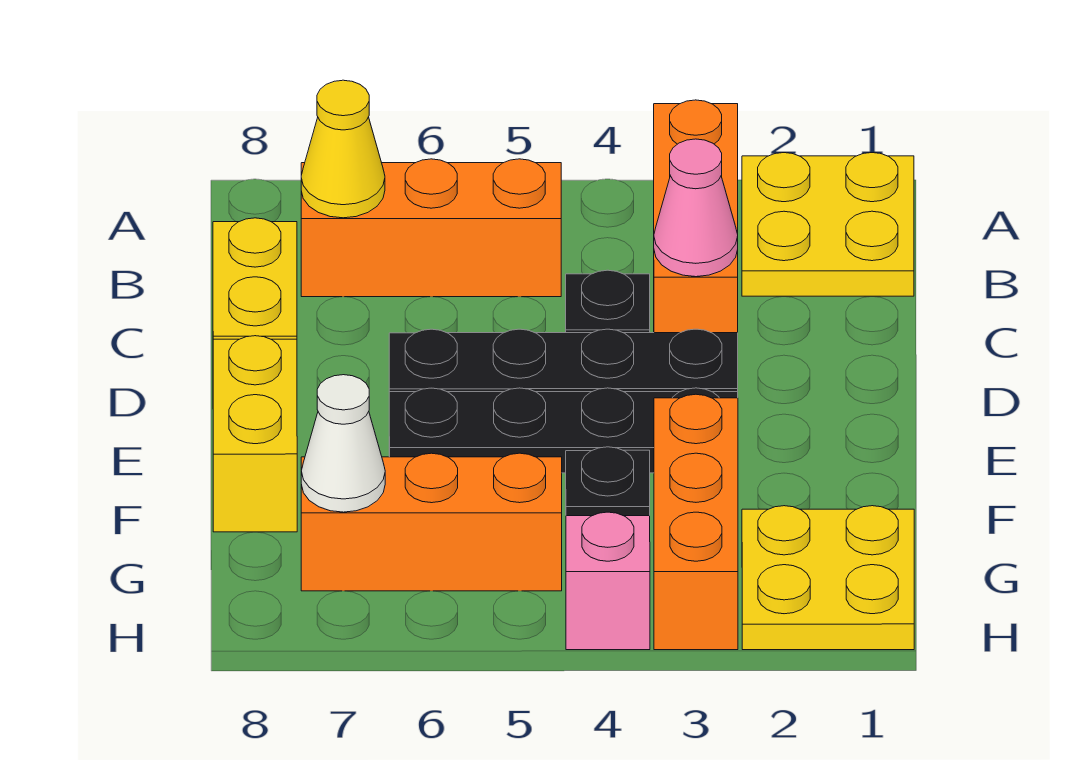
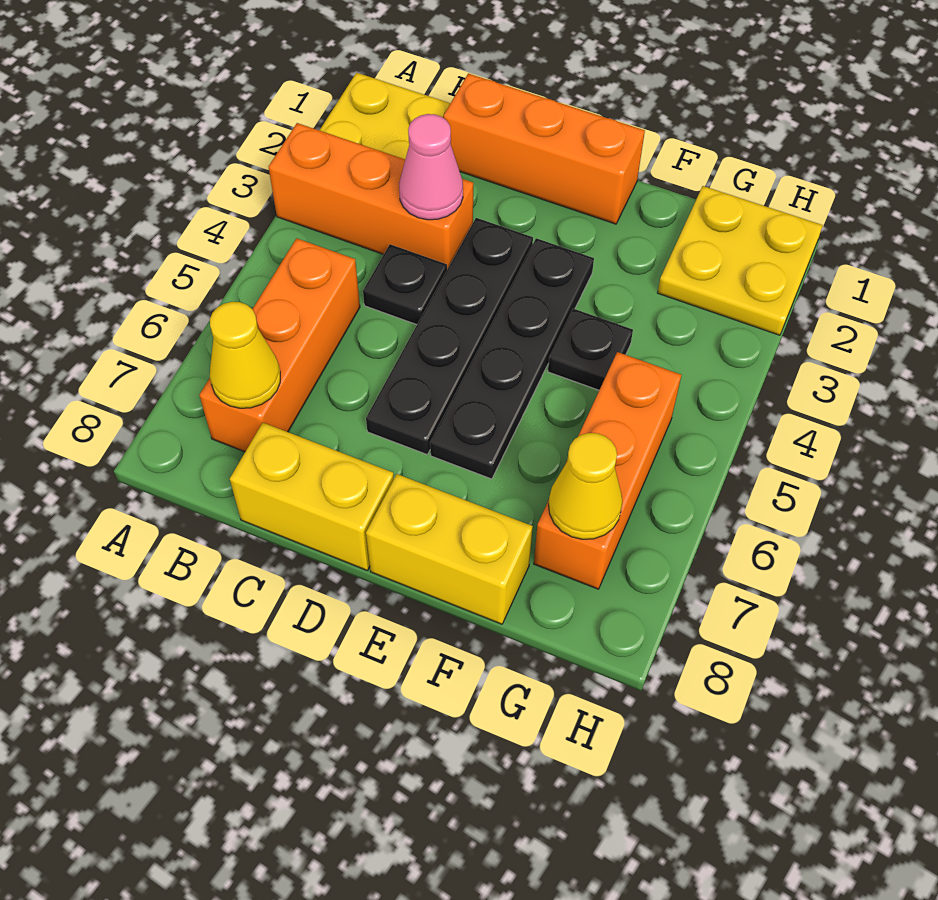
orange 1x3 brick [654,394,738,650] -> orange 1x3 brick moved to [444,73,645,224]
white 1x1 cone [301,375,385,512] -> yellow 1x1 cone [549,433,622,539]
pink 1x1 brick [566,512,650,650] -> none

